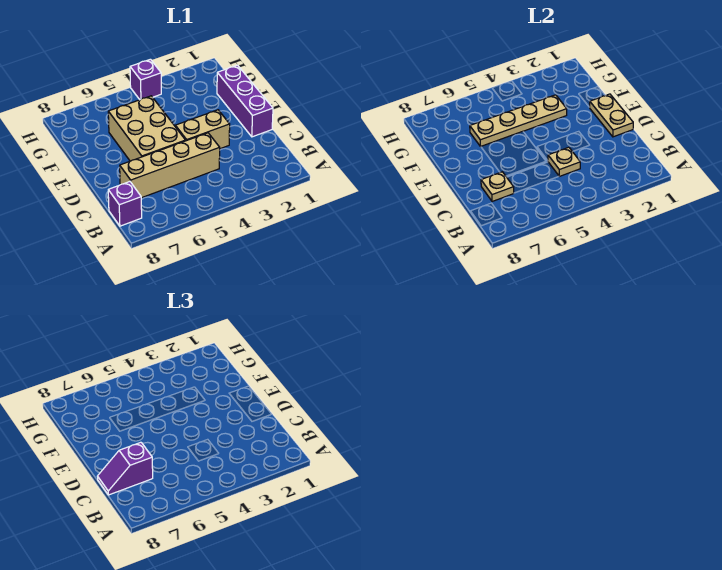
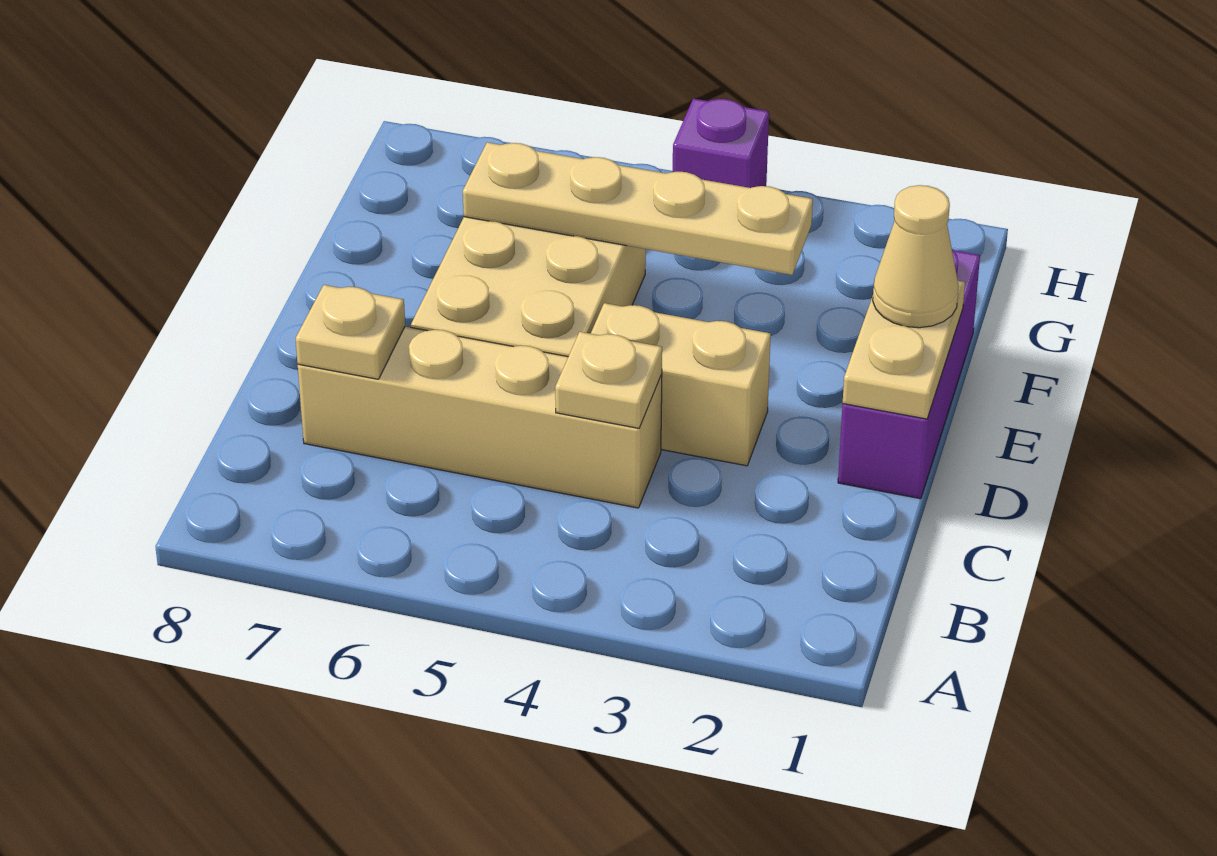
purple 1x1 brick [108,182,142,226] -> none
purple 1x2 slope [97,442,153,495] -> none
none -> tan 1x1 cone [873,185,958,328]

